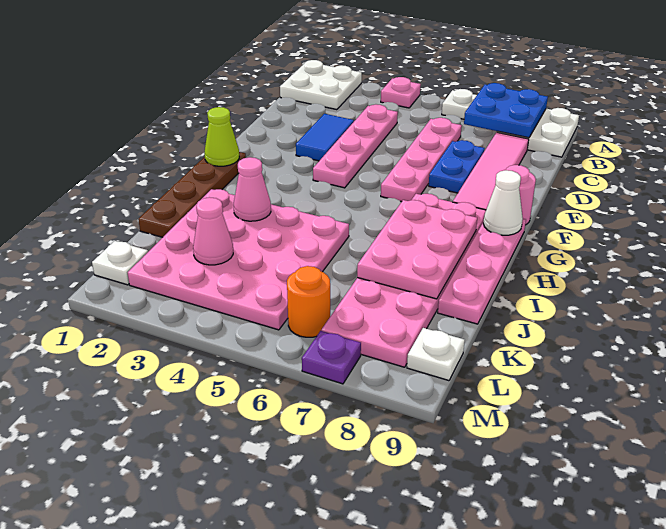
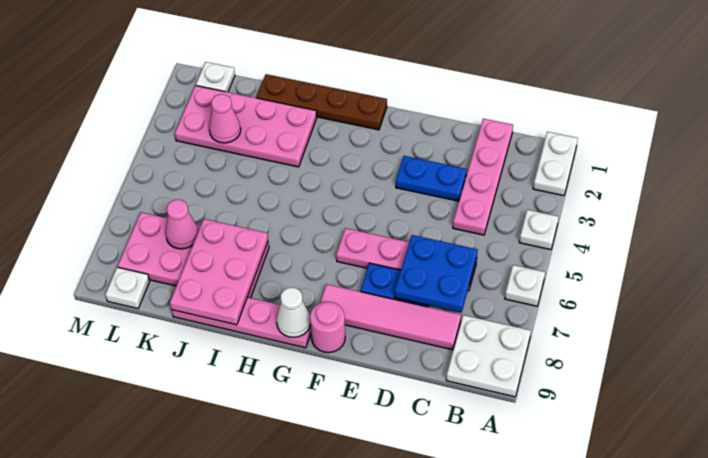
white 2x2 plate [280,60,362,110] -> white 1x2 plate [533,132,578,196]
pink 1x1 plate [381,77,421,108] -> white 1x1 plate [519,210,559,250]
blue 2x2 plate [464,83,548,138] -> blue 2x2 plate moved to [395,235,478,313]
pink 1x4 plate [313,104,398,188] -> pink 1x4 plate turned to [453,119,513,235]
blue 1x2 tile [296,114,354,161] -> blue 1x2 plate [396,156,467,201]
lime 1x1 cone [204,107,239,166] -> none
pink 2x6 plate [322,194,486,367] -> pink 2x4 plate [118,212,269,298]
pink 2x3 plate [357,200,477,299] -> pink 2x3 plate turned to [170,219,268,325]
pink 4x4 plate [128,189,349,330] -> pink 2x4 plate [175,85,317,167]
pink 1x1 cone [234,157,271,221] -> pink 1x1 cone moved to [165,200,198,249]
orange 1x1 round brick [287,266,330,337] -> none
purple 1x1 plate [302,331,361,384] -> none

